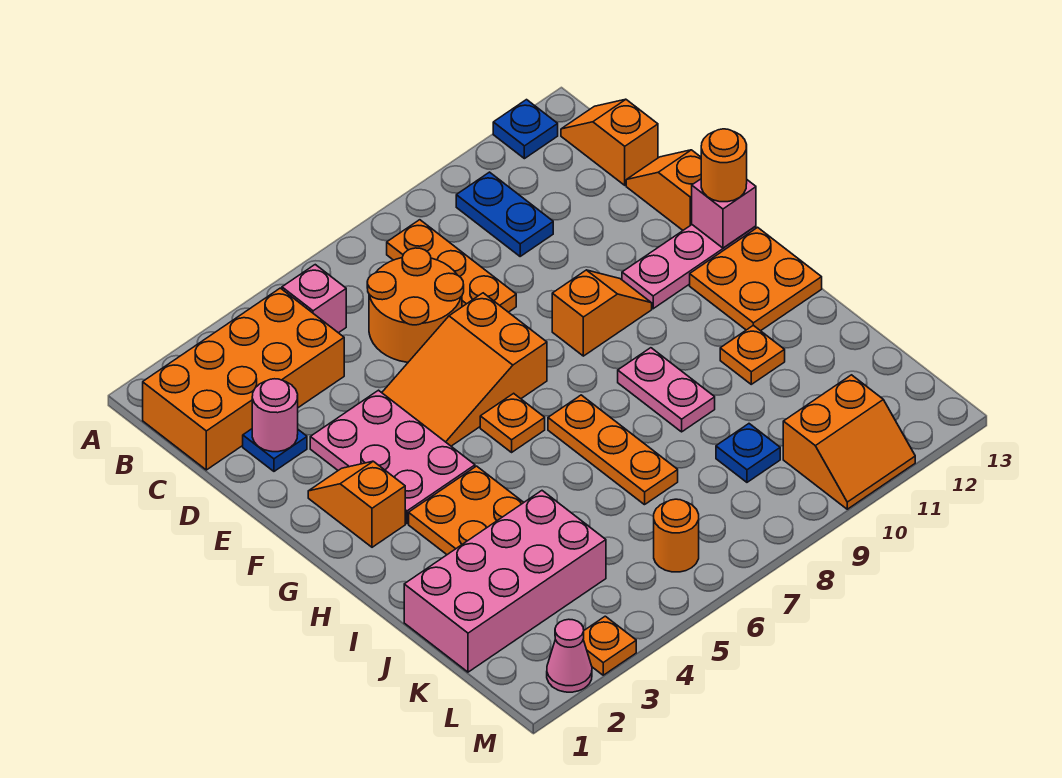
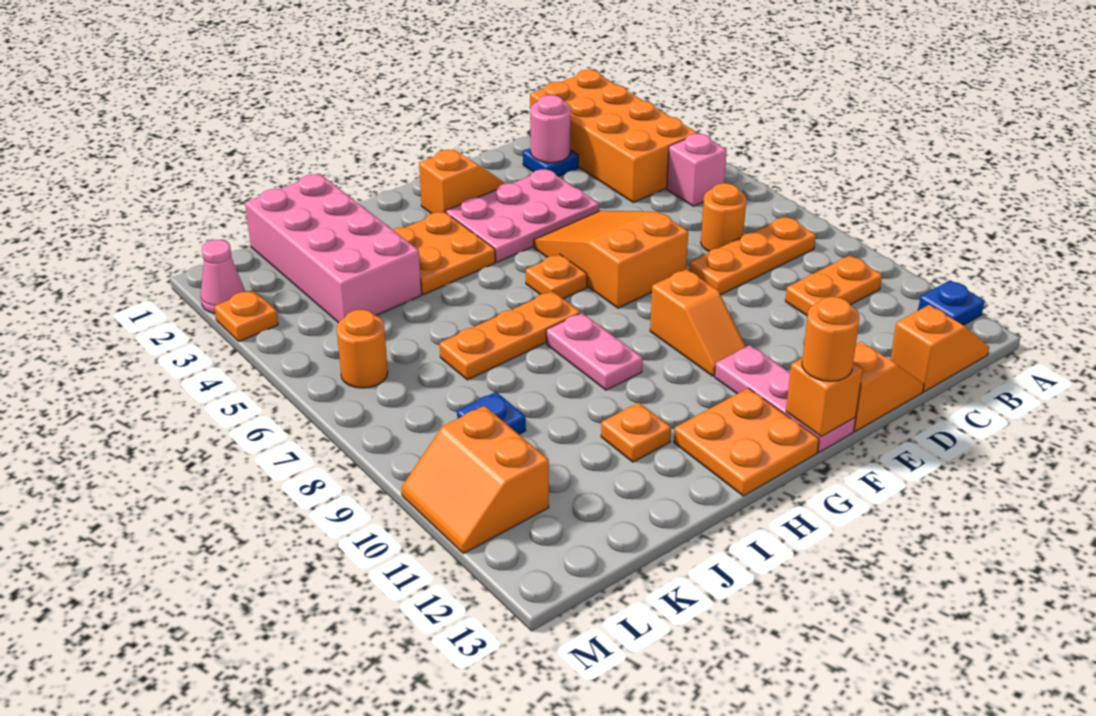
blue 1x2 plate [456,172,553,256] -> orange 1x2 plate [785,255,882,316]
orange 2x2 round brick [367,248,464,362] -> orange 1x1 round brick [701,183,746,251]
pink 1x1 brick [692,179,756,248] -> orange 1x1 brick [786,358,863,437]
pink 1x2 plate [618,348,715,432] -> pink 1x2 plate turned to [546,313,643,390]

